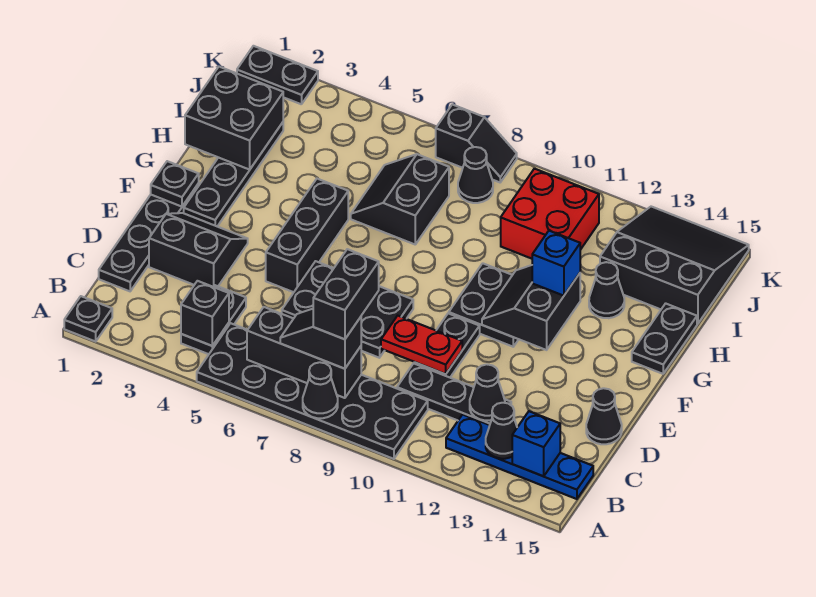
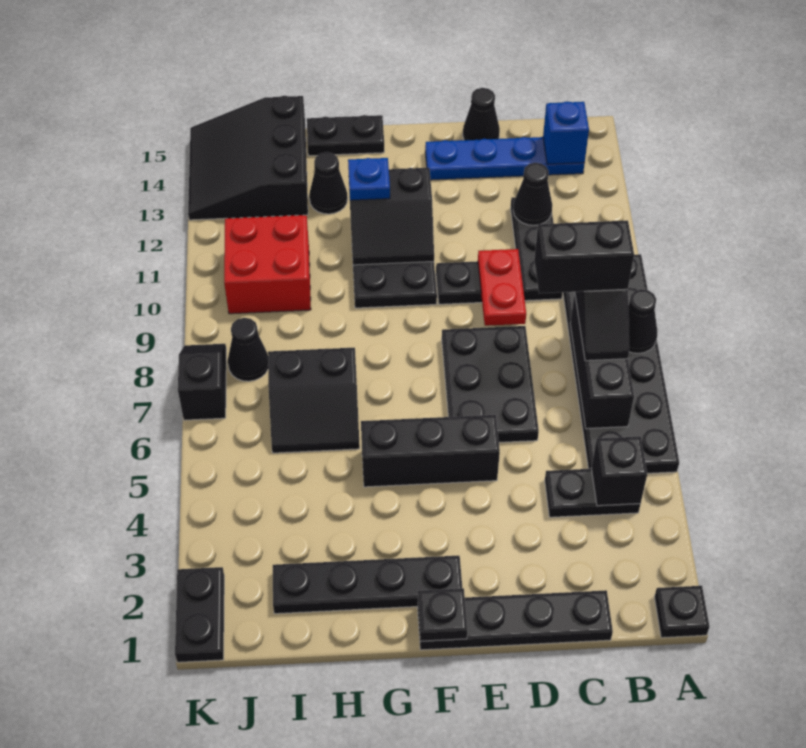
blue 1x4 plate [446,415,593,499] -> blue 1x4 plate turned to [425,137,585,180]
black 1x1 cone [486,403,517,459] -> none
black 2x2 slope [149,213,248,287] -> none
blue 1x1 brick [532,231,580,296] -> blue 1x1 plate [348,158,390,200]
black 2x2 brick [185,67,283,170] -> none

